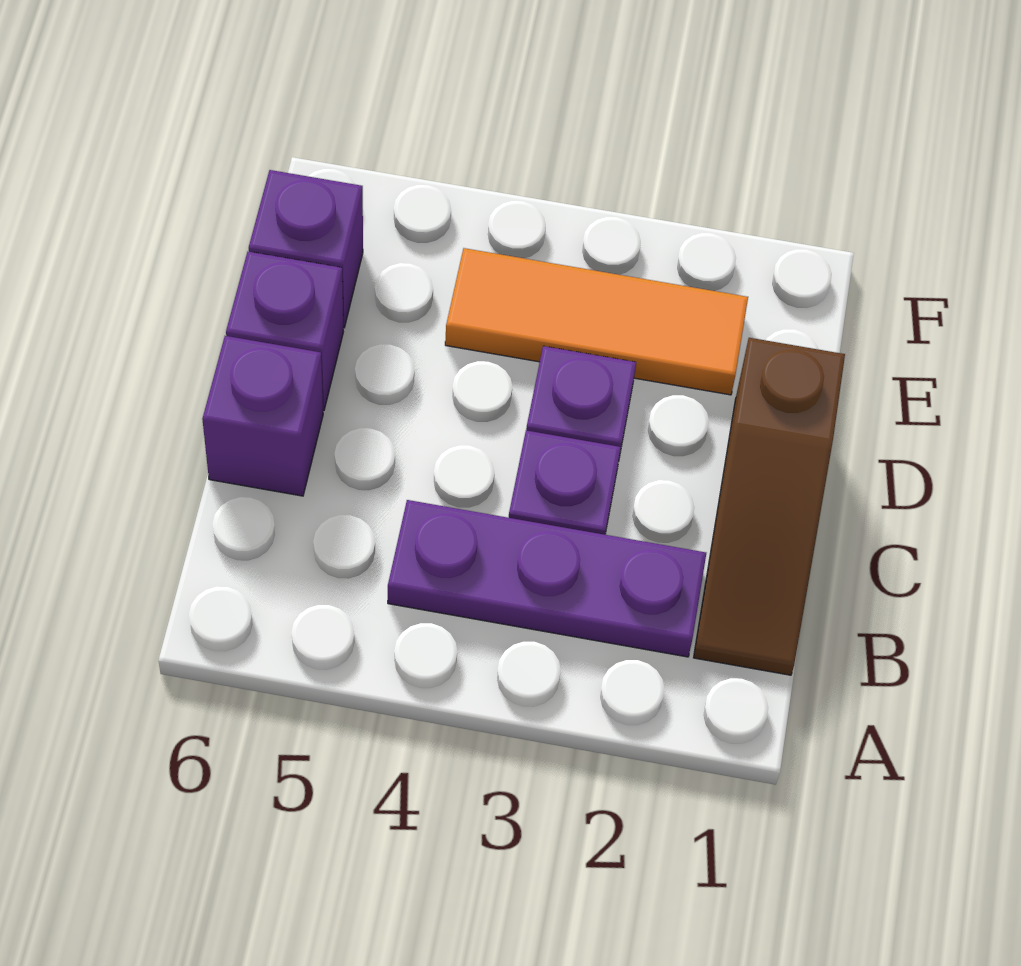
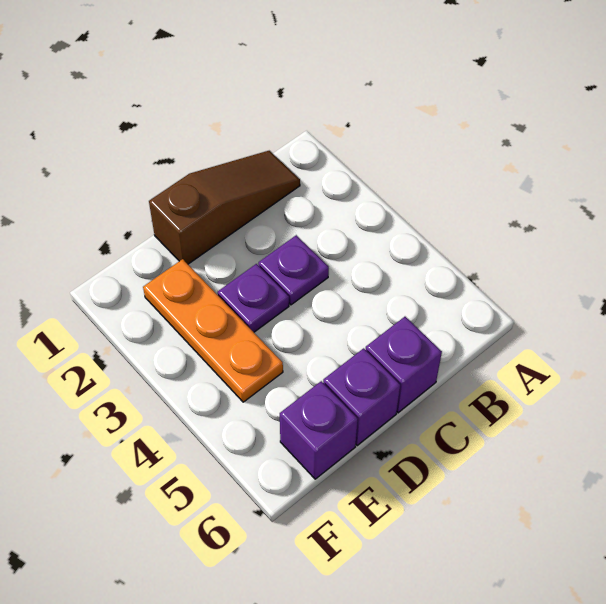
purple 1x3 plate [388,500,706,657] -> none
orange 1x3 tile [445,248,748,395] -> orange 1x3 plate [143,259,283,402]

